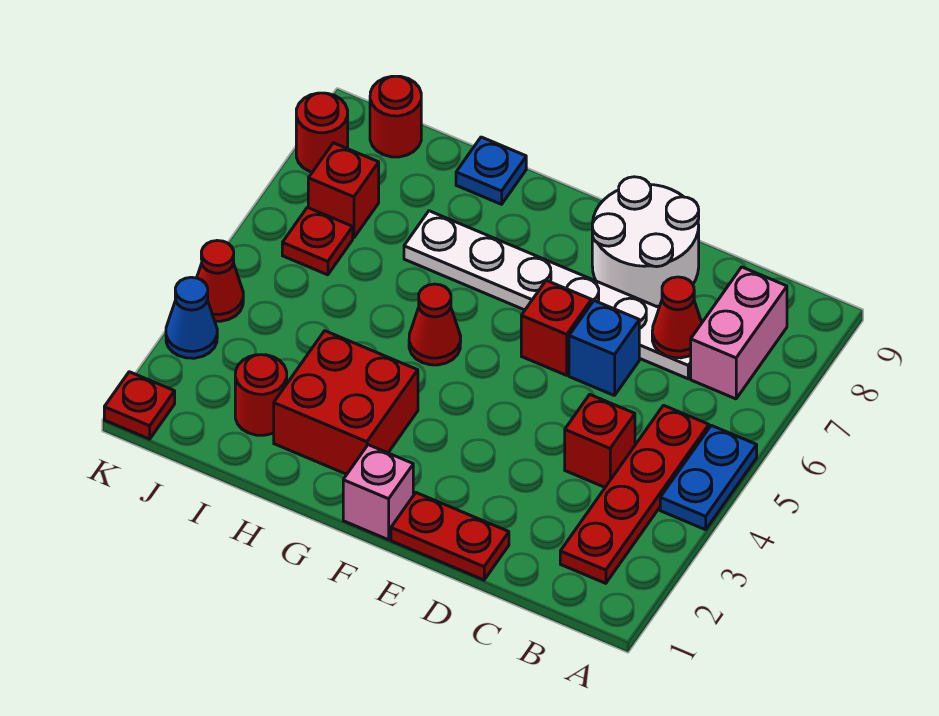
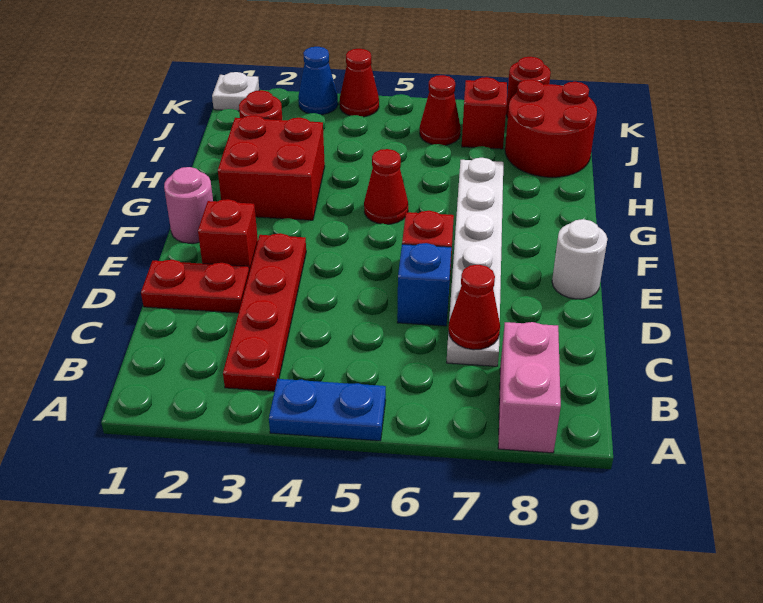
red 1x4 plate [560,405,709,583] -> red 1x4 plate turned to [223,233,306,391]
pink 1x2 brick [691,267,787,399] -> pink 1x2 brick turned to [498,322,561,453]
red 1x1 brick [565,394,635,487] -> red 1x1 brick moved to [198,199,258,272]
red 1x2 plate [391,493,509,580] -> red 1x2 plate turned to [141,260,249,313]
white 2x2 round brick [592,177,699,306] -> white 1x1 round brick [552,219,607,299]
pink 1x1 brick [343,445,413,540] -> pink 1x1 round brick [164,167,213,243]
blue 1x1 plate [456,137,526,204] -> none
red 1x1 plate [282,207,353,275] -> red 1x1 cone [420,75,461,145]
red 1x1 round brick [370,76,421,157] -> red 2x2 round brick [505,80,597,177]
red 1x1 plate [104,372,175,439] -> white 1x1 plate [212,72,259,111]

